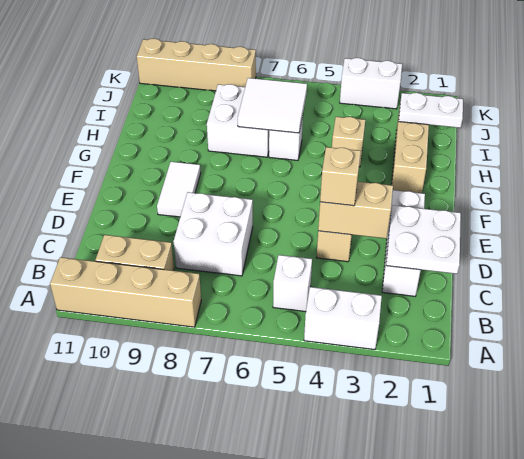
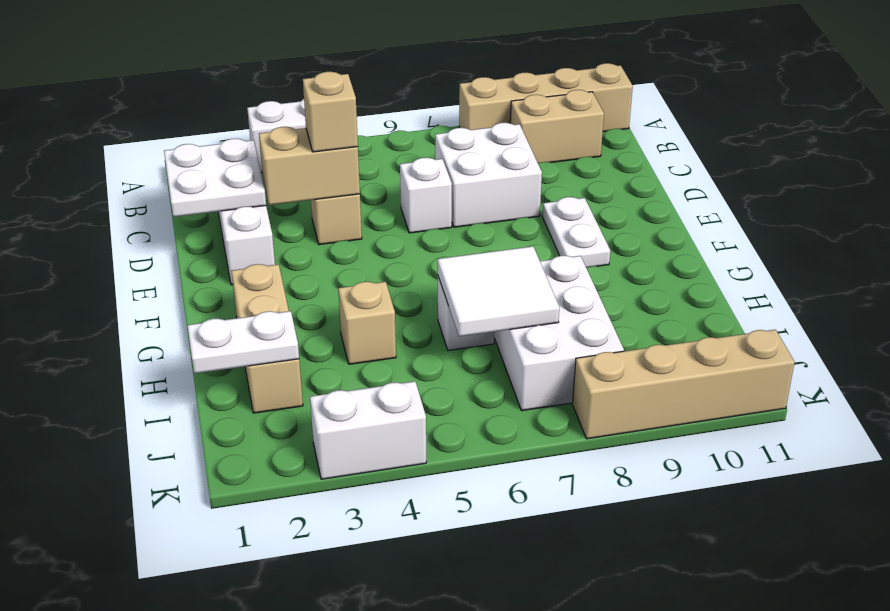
white 1x1 brick [273,255,312,312] -> white 1x1 brick moved to [400,158,452,233]
white 1x2 tile [157,162,201,217] -> white 1x2 plate [542,197,610,268]
white 2x2 brick [207,84,269,157] -> white 2x3 brick [494,256,624,411]

